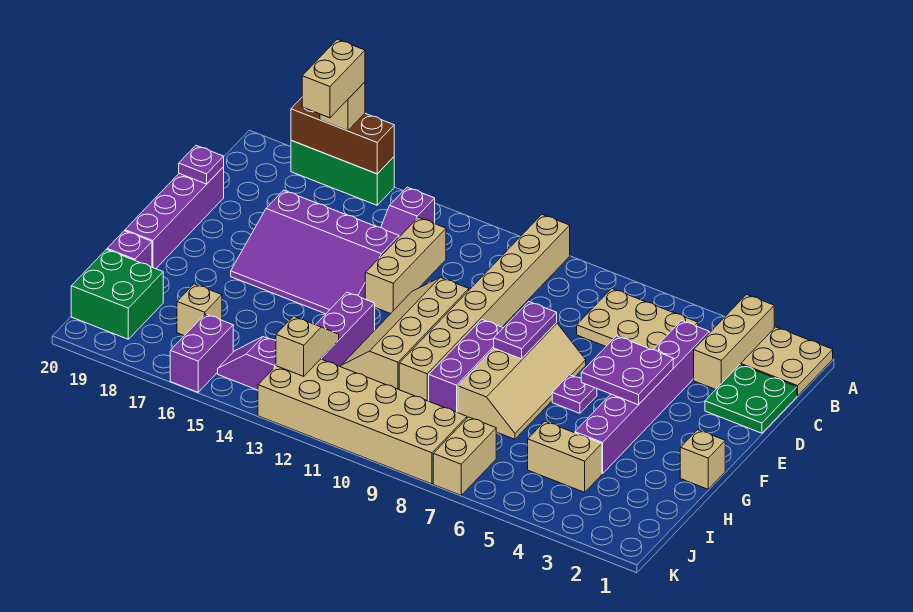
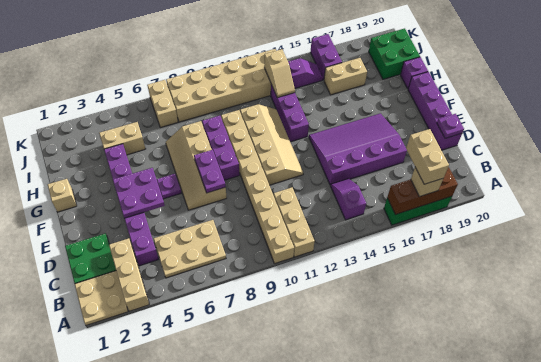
tan 1x3 brick [365,217,446,314] -> tan 1x3 brick moved to [274,188,315,257]
tan 1x1 brick [177,284,222,336] -> tan 1x2 brick [324,58,367,95]

